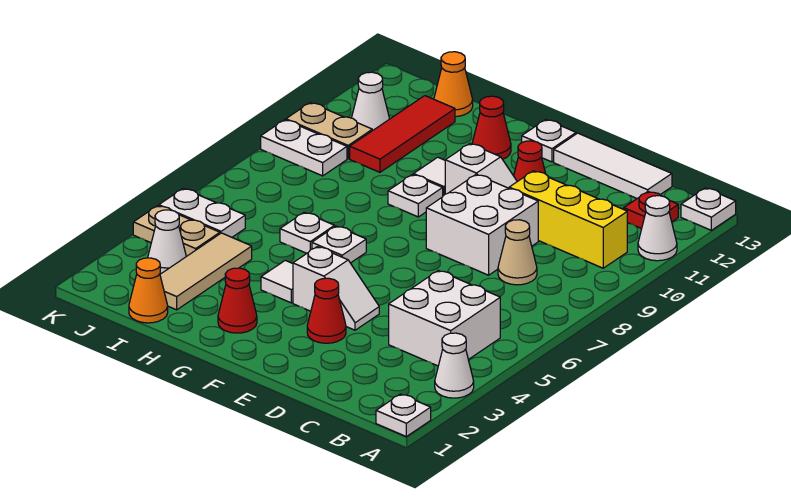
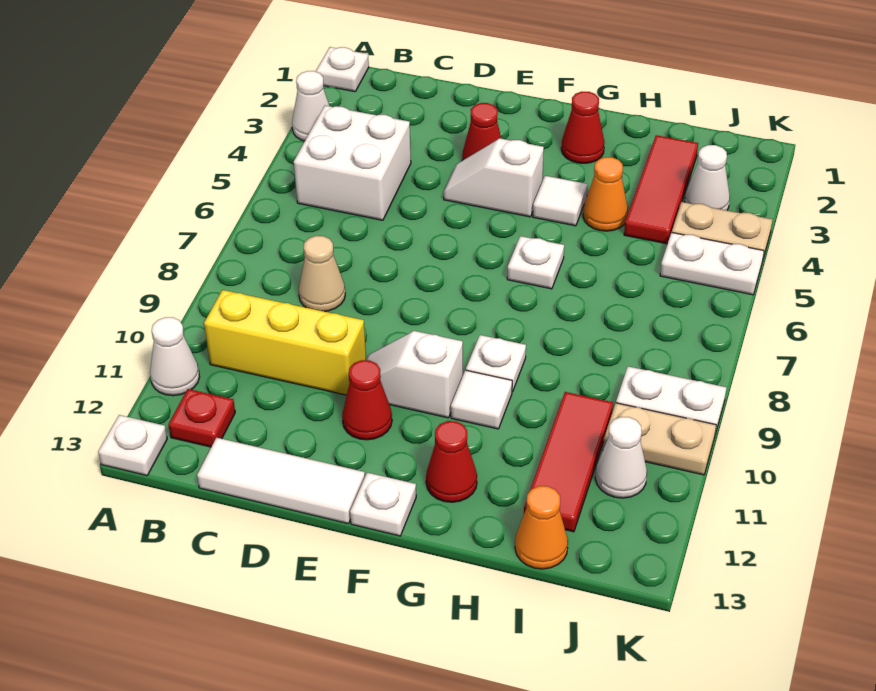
white 2x2 brick [426,175,538,275] -> none
white 1x1 plate [280,212,335,253] -> none
orange 1x1 cone [129,258,168,323] -> orange 1x1 cone moved to [583,157,628,231]
tan 1x3 tile [160,233,252,310] -> red 1x3 tile [624,135,698,244]

